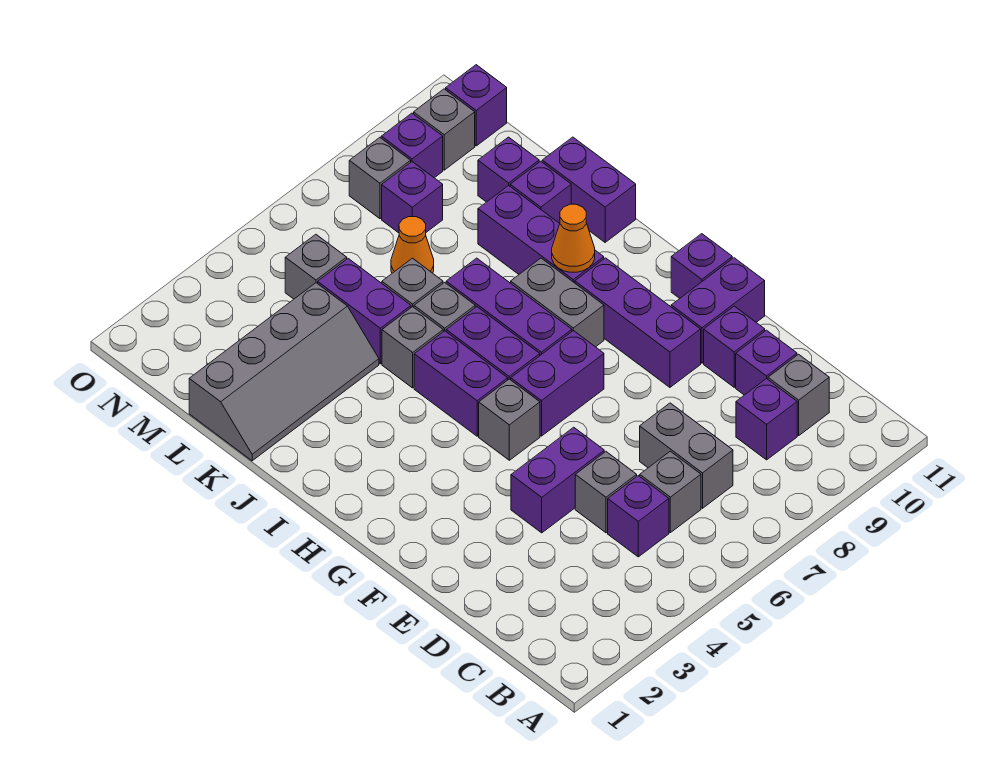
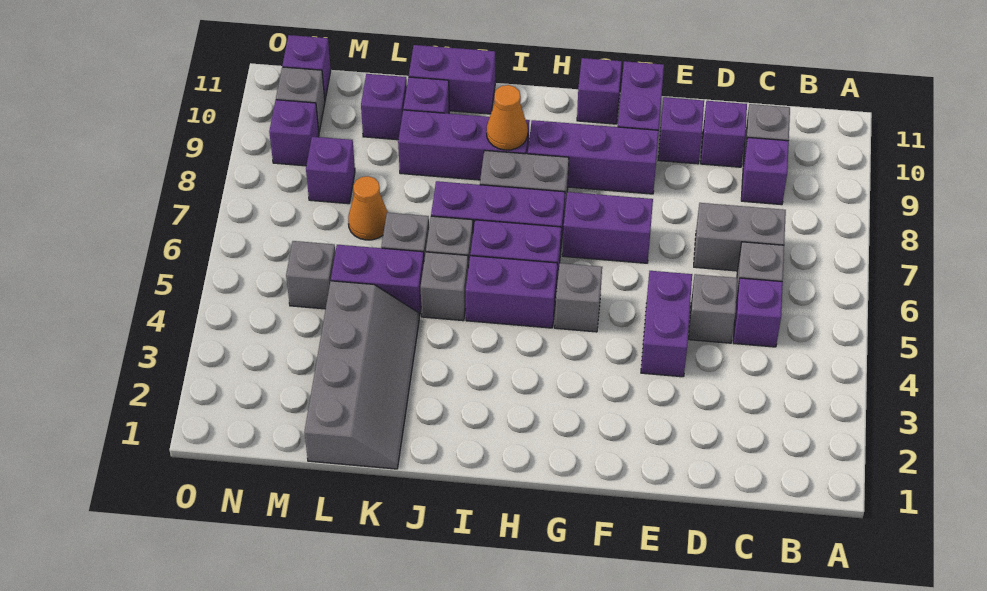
purple 1x2 brick [511,330,604,436] -> purple 1x2 brick turned to [562,192,653,263]
grey 1x1 brick [349,138,411,219] -> none

